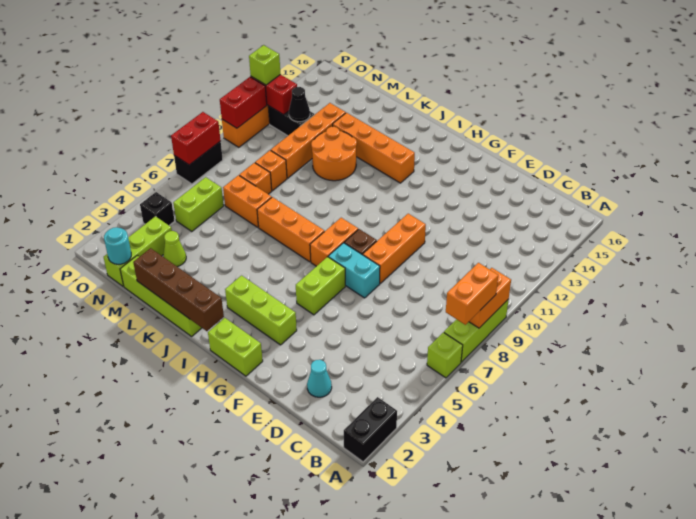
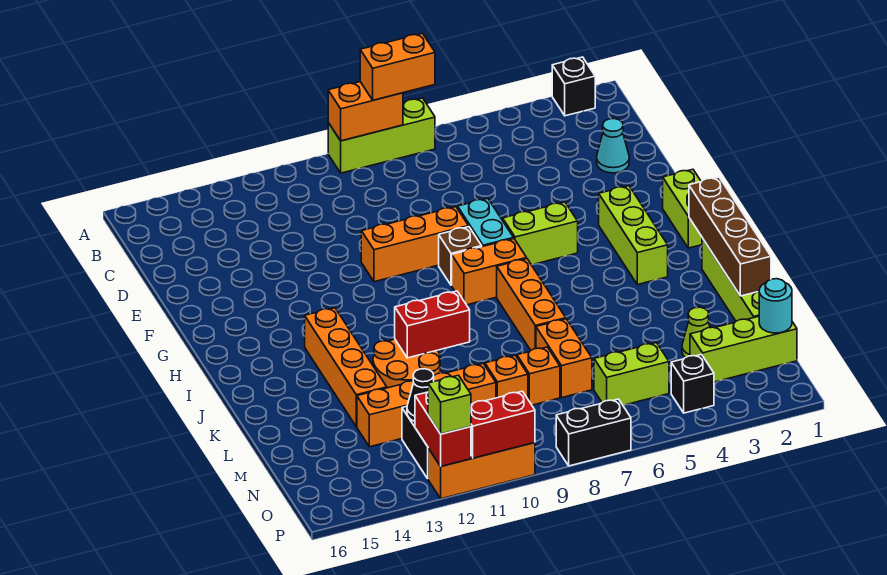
black 1x2 brick [344,397,397,462] -> black 1x1 brick [552,57,595,116]
lime 1x1 brick [427,332,463,378] -> none
red 1x2 brick [171,112,221,165] -> red 1x2 brick moved to [395,291,470,358]

